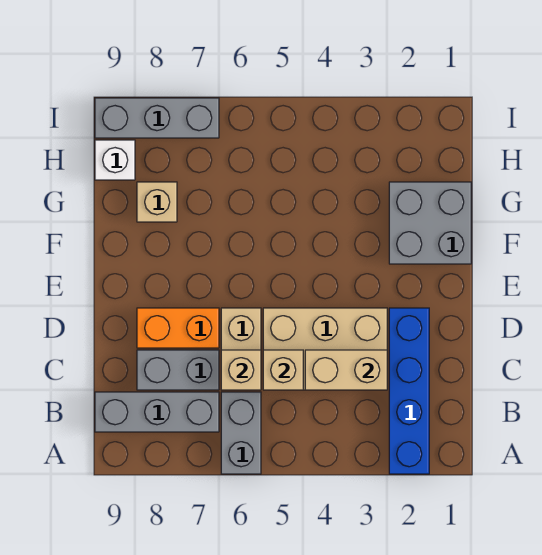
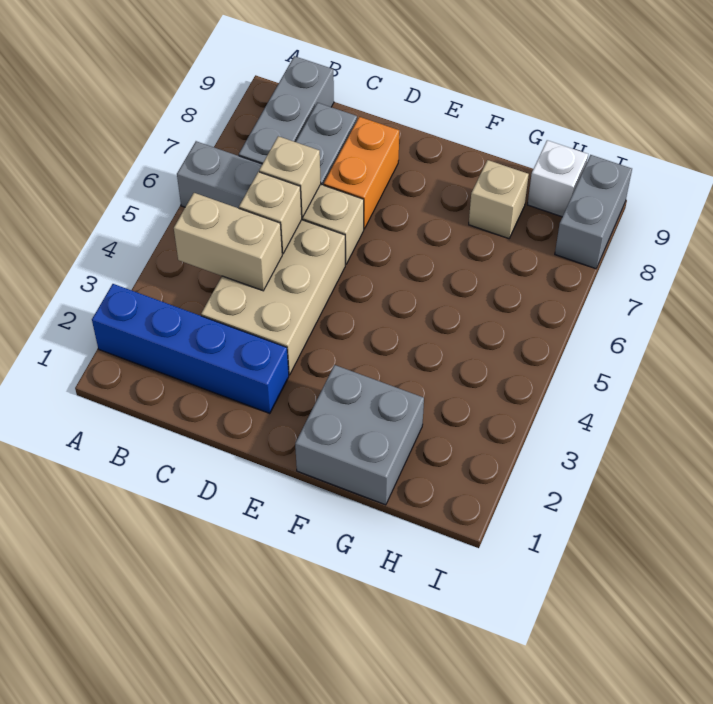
tan 1x2 brick [305,350,387,390] -> tan 1x2 brick turned to [174,193,282,291]
grey 1x3 brick [95,98,219,138] -> grey 1x2 brick [555,155,632,269]

